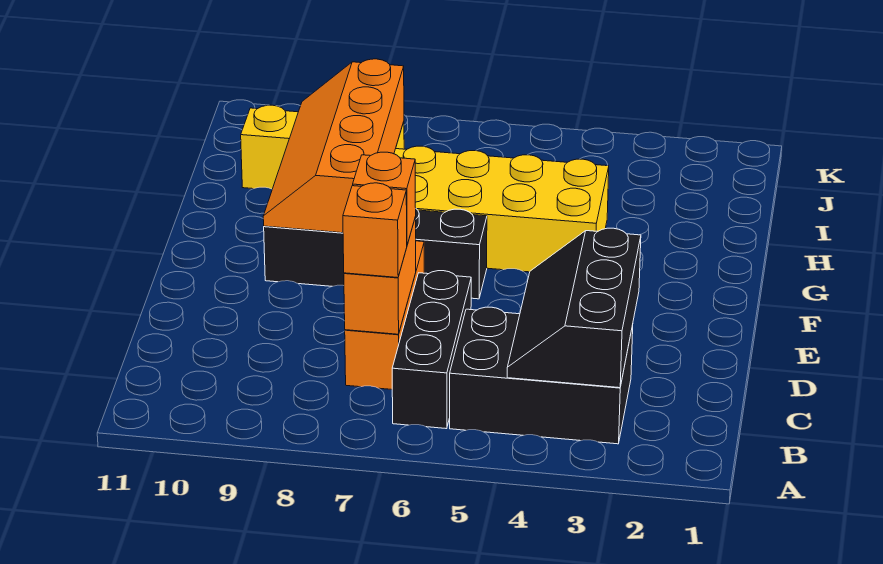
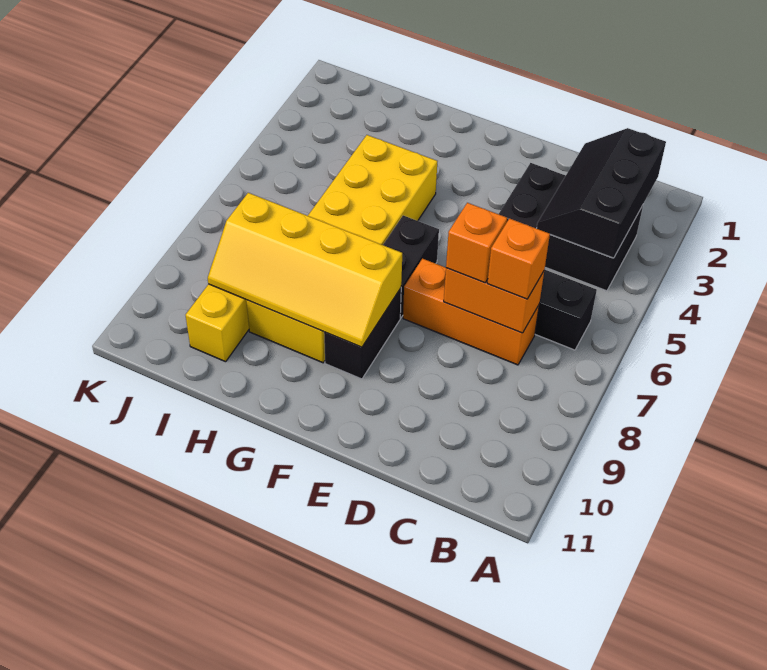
black 2x3 brick [450,307,633,444] -> black 2x3 brick turned to [499,163,643,291]
black 2x3 slope [507,228,641,388] -> black 2x3 slope turned to [537,128,666,258]
orange 2x4 slope [263,59,404,233] -> yellow 2x4 slope [208,193,402,347]

